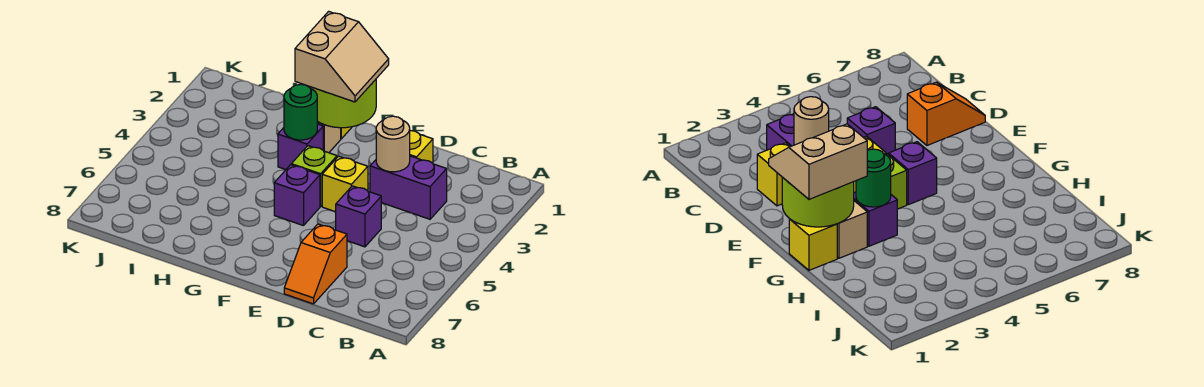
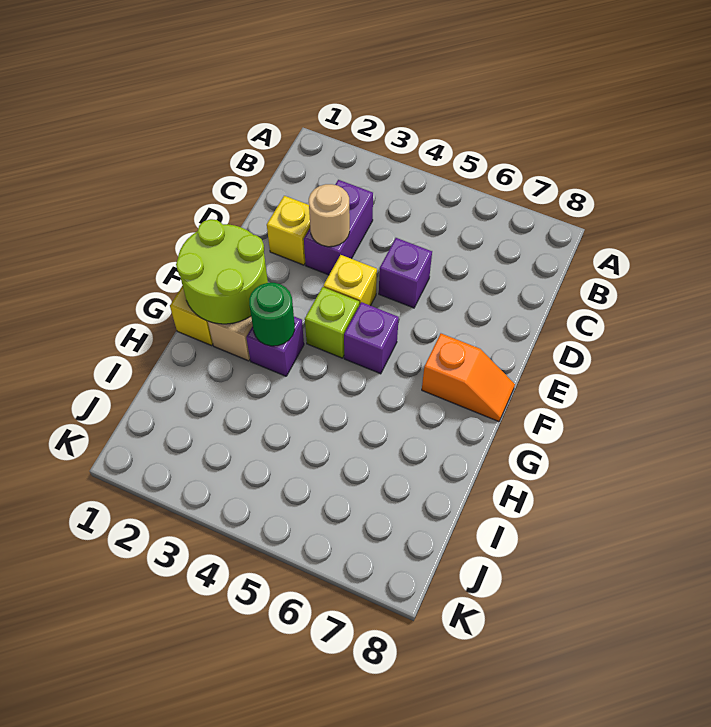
orange 1x2 slope [284,224,347,304] -> orange 1x2 slope moved to [422,334,515,422]
tan 2x2 slope [295,11,389,102] -> none

